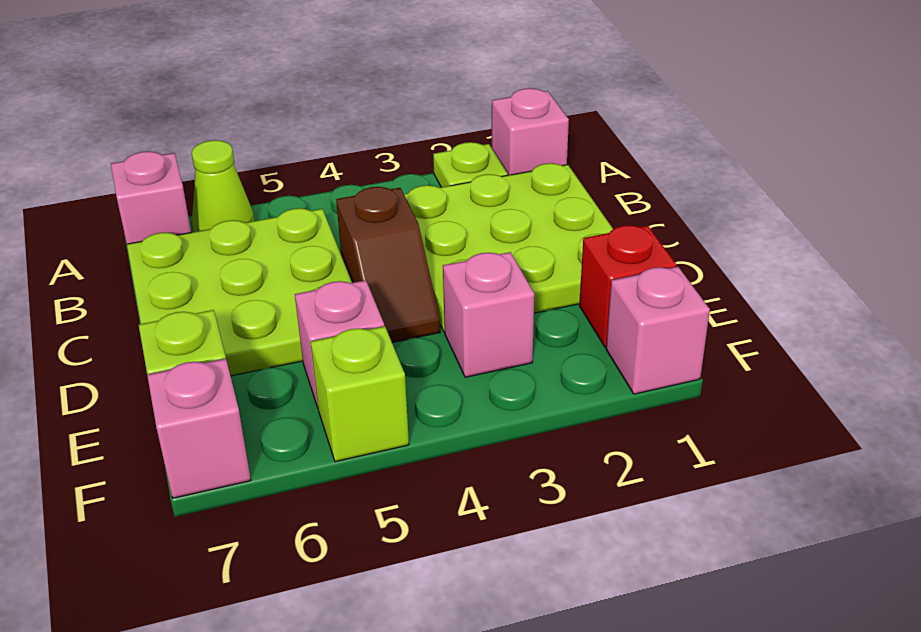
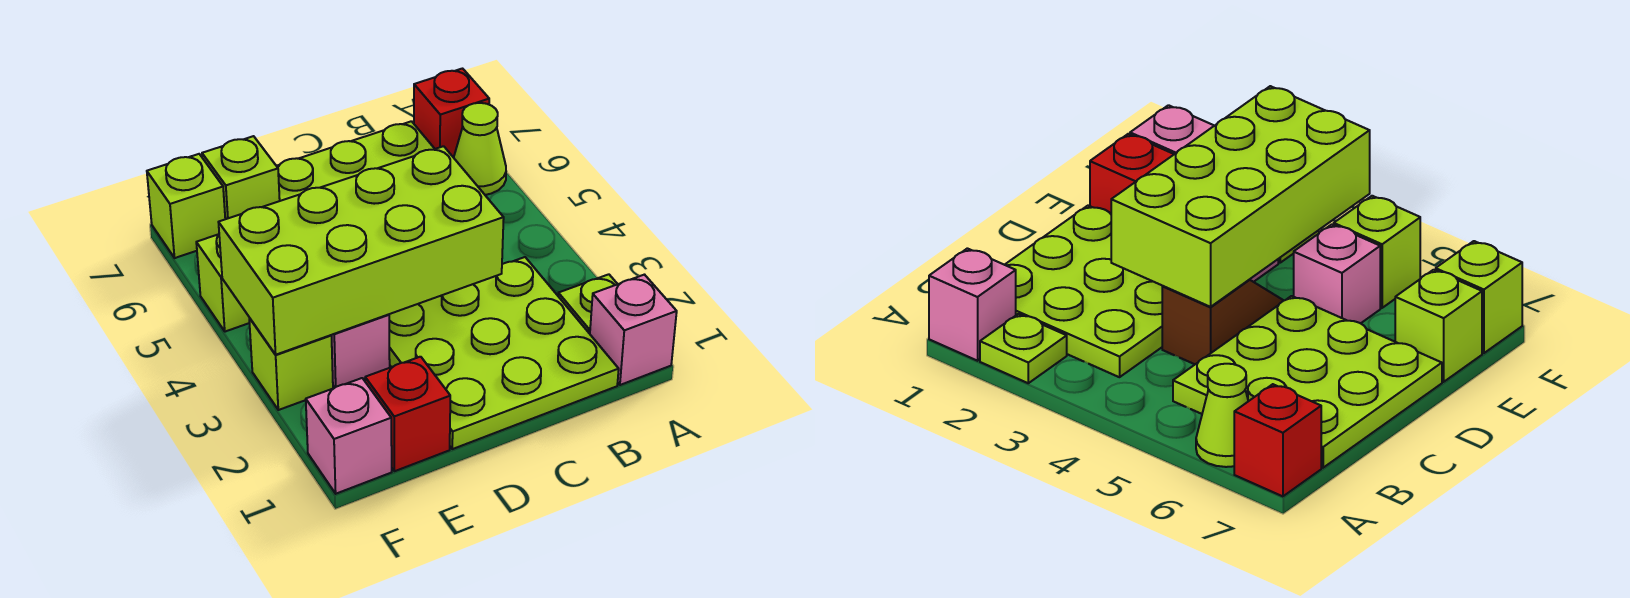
pink 1x1 brick [111,151,191,244] -> red 1x1 brick [414,69,489,158]
none -> lime 2x4 brick [218,146,504,355]
none -> lime 1x1 brick [249,318,333,410]
pink 1x1 brick [147,359,251,498] -> lime 1x1 brick [147,154,225,258]

